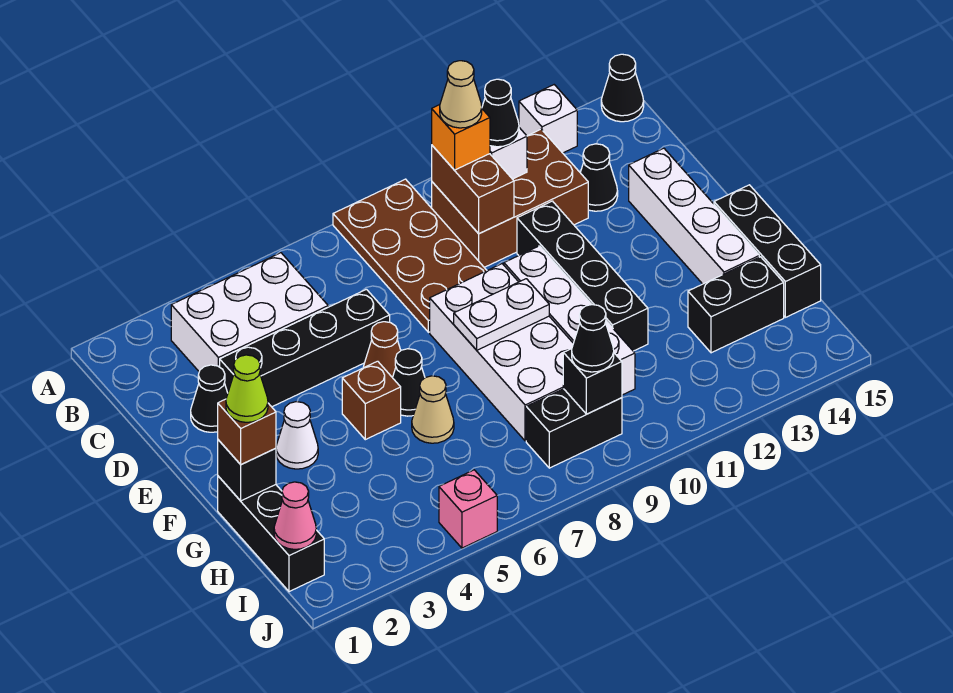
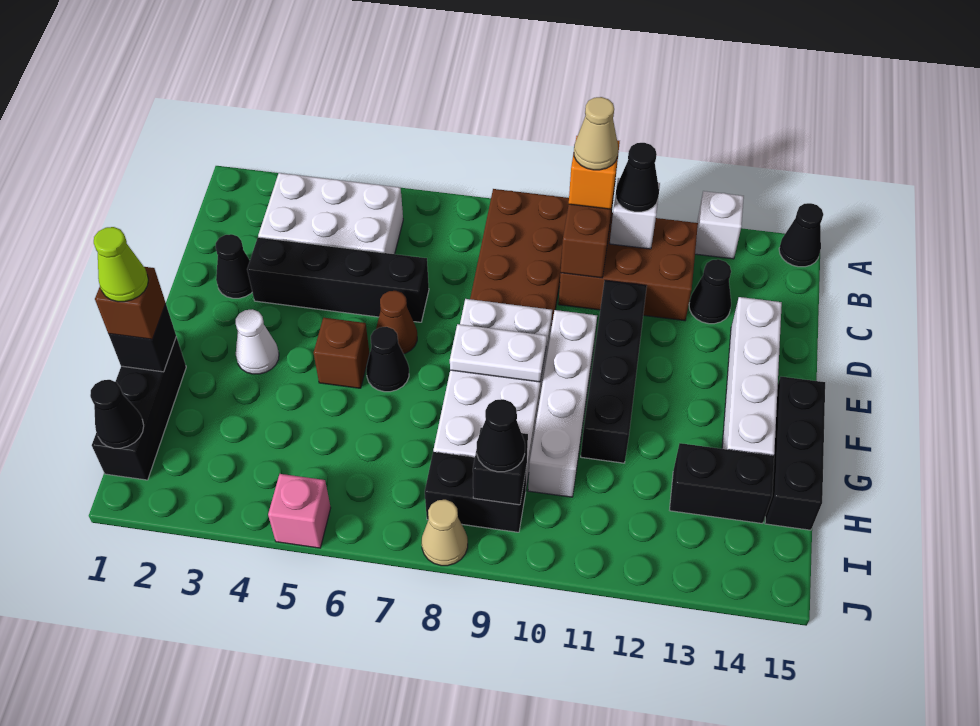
tan 1x1 cone [412,376,454,443] -> tan 1x1 cone moved to [422,500,468,566]
pink 1x1 cone [274,482,316,549] -> black 1x1 cone [90,380,144,448]

